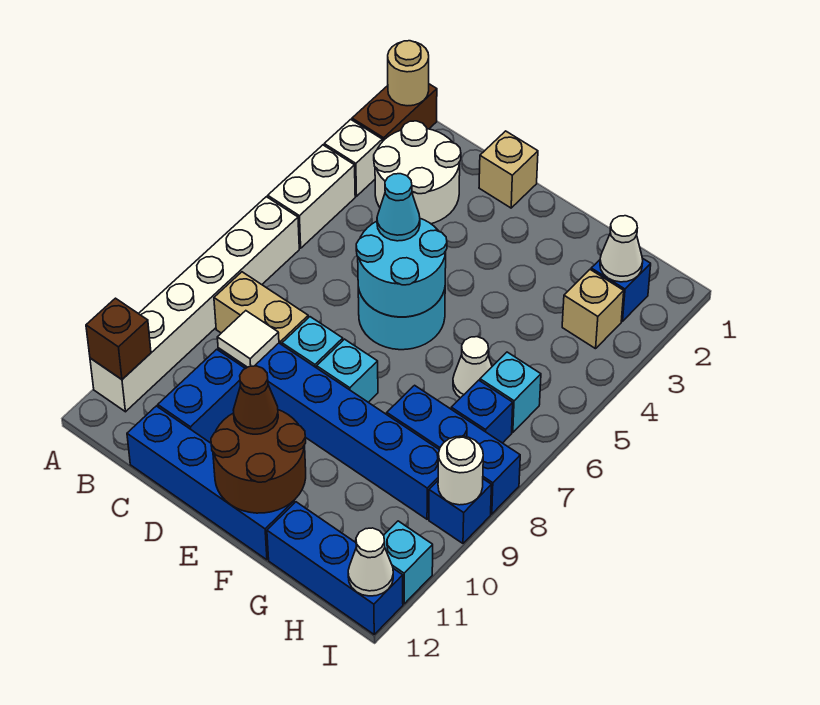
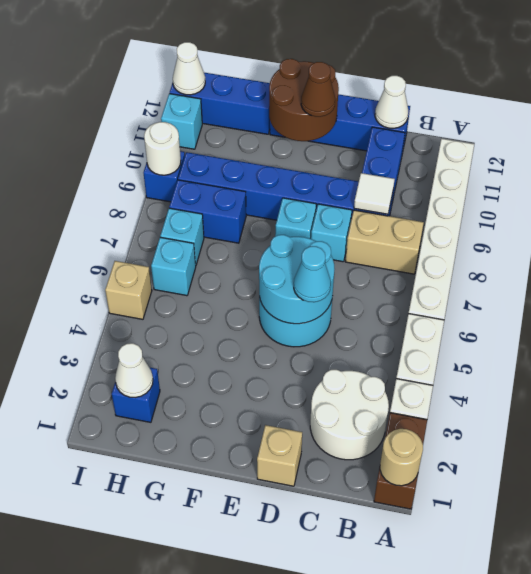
brown 1x1 brick [86,298,151,379] -> none
white 1x1 cone [453,337,492,398] -> white 1x1 cone moved to [375,76,408,128]
blue 1x3 brick [387,385,520,514] -> blue 1x2 brick [169,180,246,243]
tan 1x1 brick [562,270,624,349] -> tan 1x1 brick moved to [105,261,152,319]
blue 1x1 brick [451,380,513,443] -> cyan 1x1 brick [160,208,204,265]

